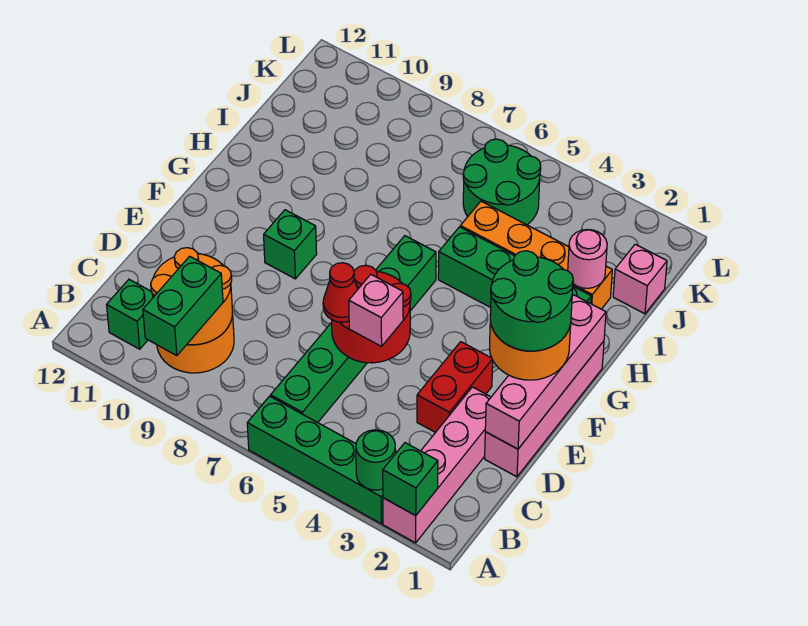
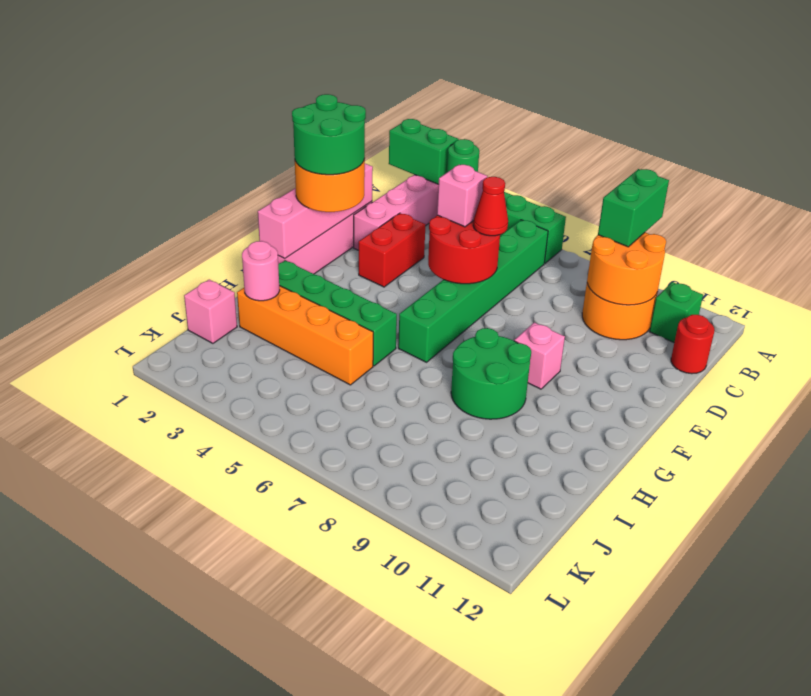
green 1x1 brick [383,443,438,516] -> green 1x2 brick [389,119,459,184]
none -> red 1x1 round brick [671,315,714,374]
green 1x1 brick [264,210,317,279] -> pink 1x1 brick [514,323,565,389]
green 2x2 round brick [463,139,541,225] -> green 2x2 round brick moved to [451,328,531,419]

